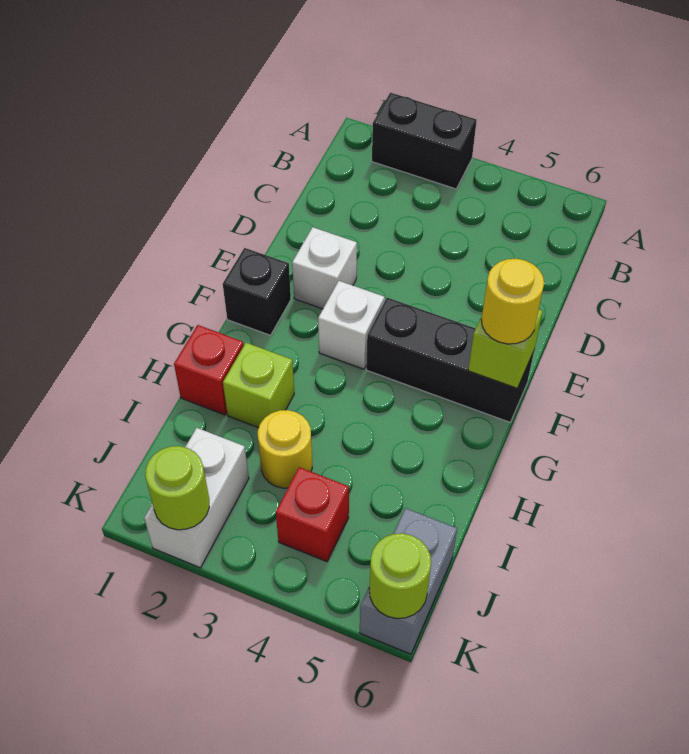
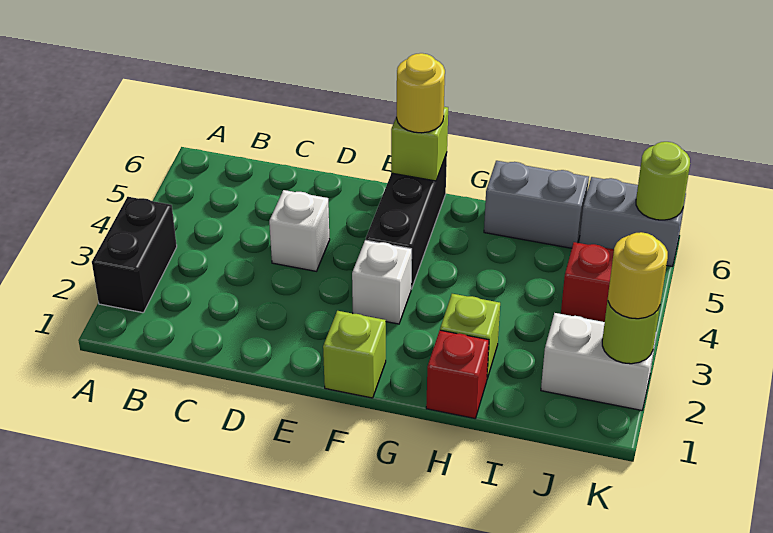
white 1x1 brick [292,227,357,309] -> white 1x1 brick moved to [269,190,330,271]
black 1x1 brick [223,248,291,335] -> lime 1x1 brick [323,311,386,398]
none -> grey 1x2 brick [484,161,589,248]
yellow 1x1 round brick [258,410,312,488] -> yellow 1x1 round brick moved to [608,232,668,319]

